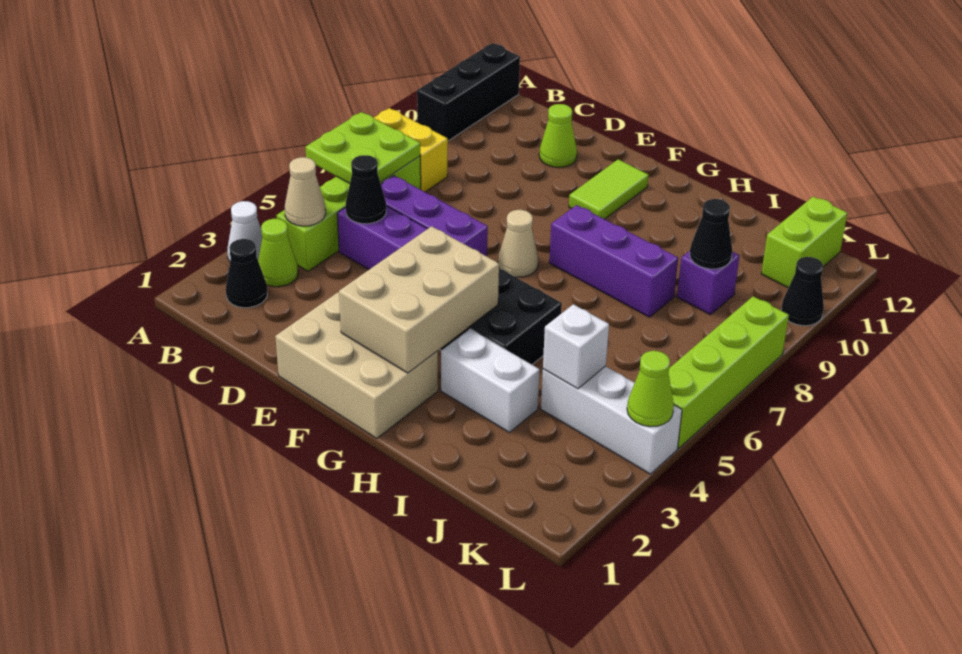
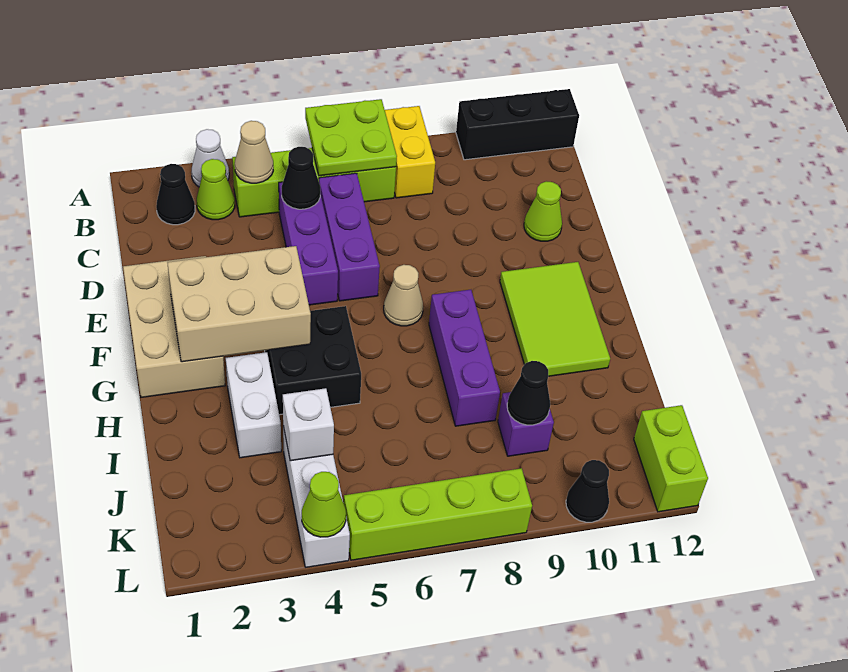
lime 1x2 tile [569,159,649,219] -> lime 2x3 tile [500,262,610,376]
lime 1x2 brick [761,196,847,288] -> lime 1x2 brick turned to [634,405,708,512]

